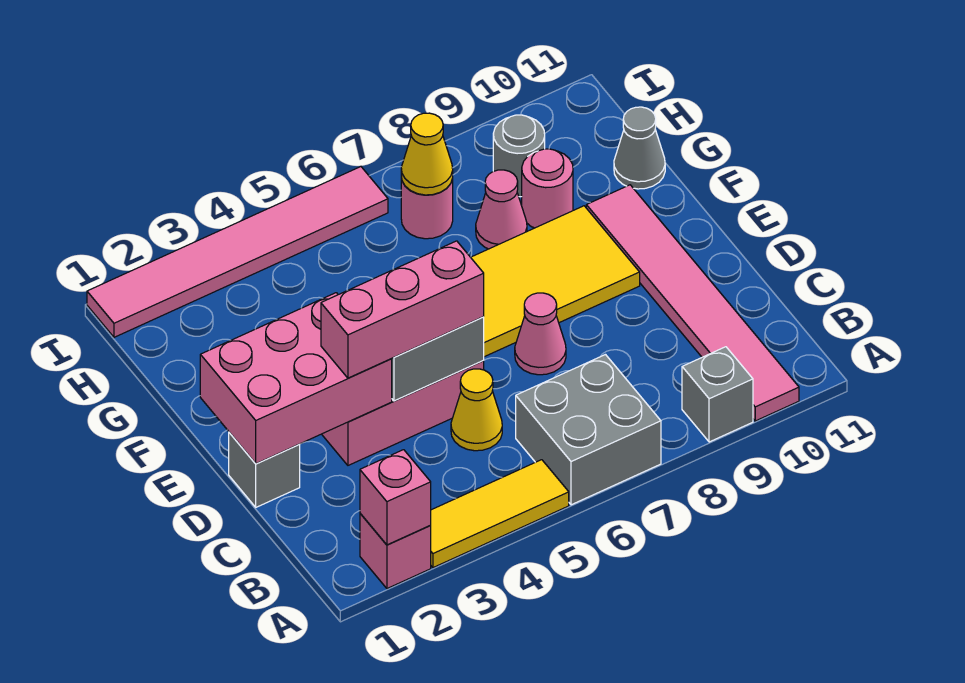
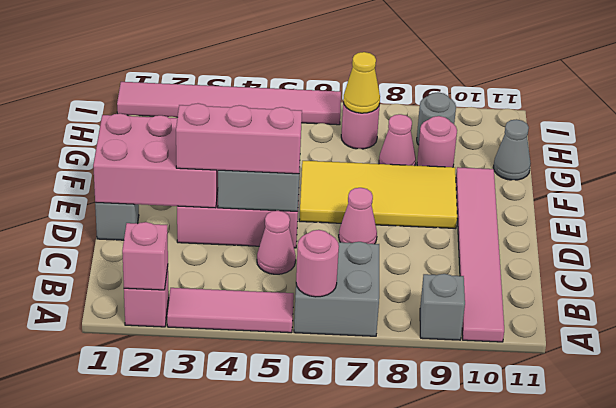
yellow 1x3 tile [430,460,569,568] -> pink 1x3 tile [167,288,294,333]
none -> pink 1x1 round brick [296,230,339,297]
yellow 1x1 cone [451,369,502,451] -> pink 1x1 cone [257,211,296,274]

